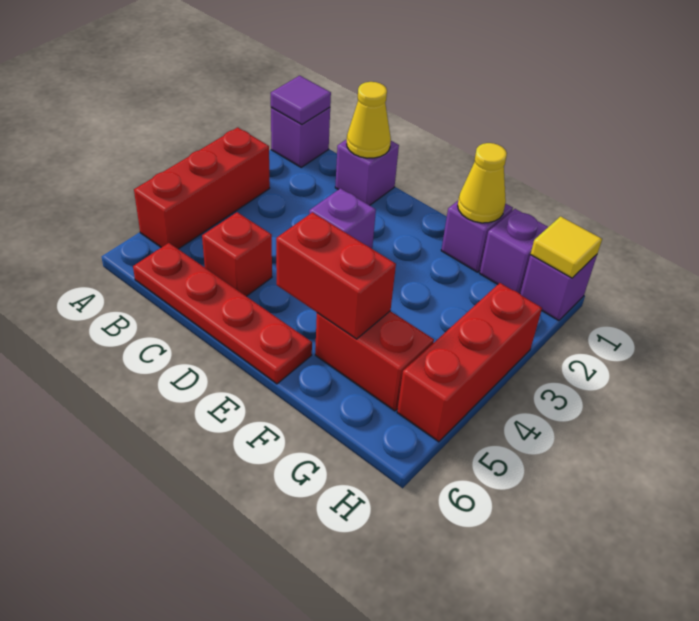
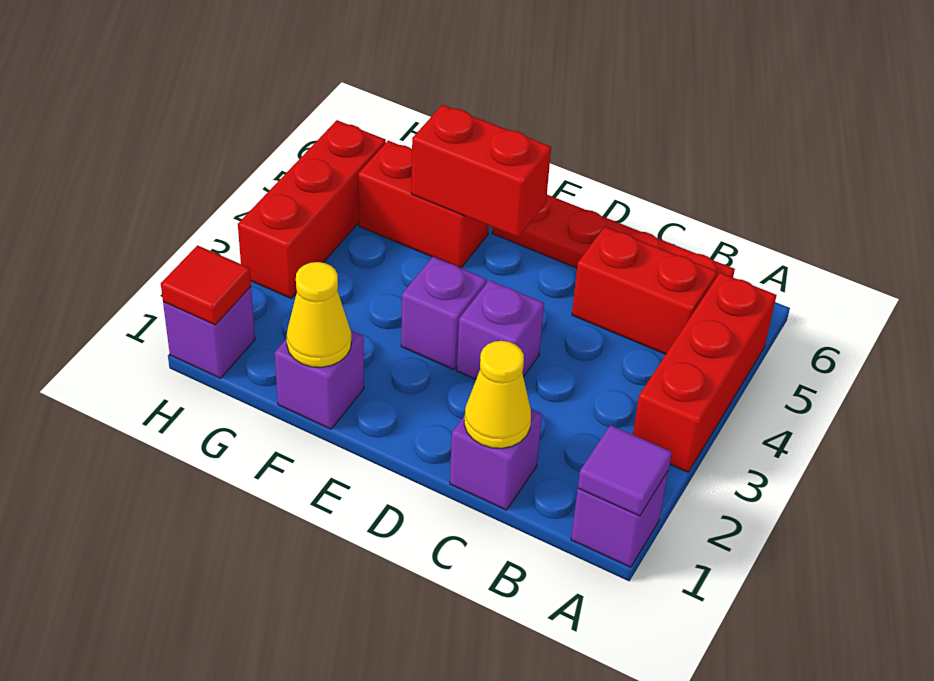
red 1x1 brick [202,212,272,296] -> red 1x2 brick [572,227,717,354]
purple 1x1 brick [480,209,548,293] -> purple 1x1 brick moved to [401,257,487,370]
yellow 1x1 tile [530,216,602,278] -> red 1x1 tile [161,245,251,325]

